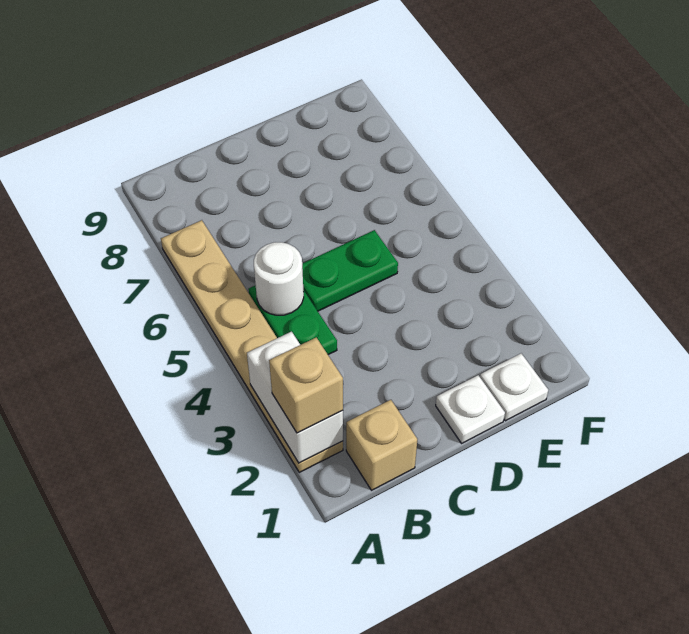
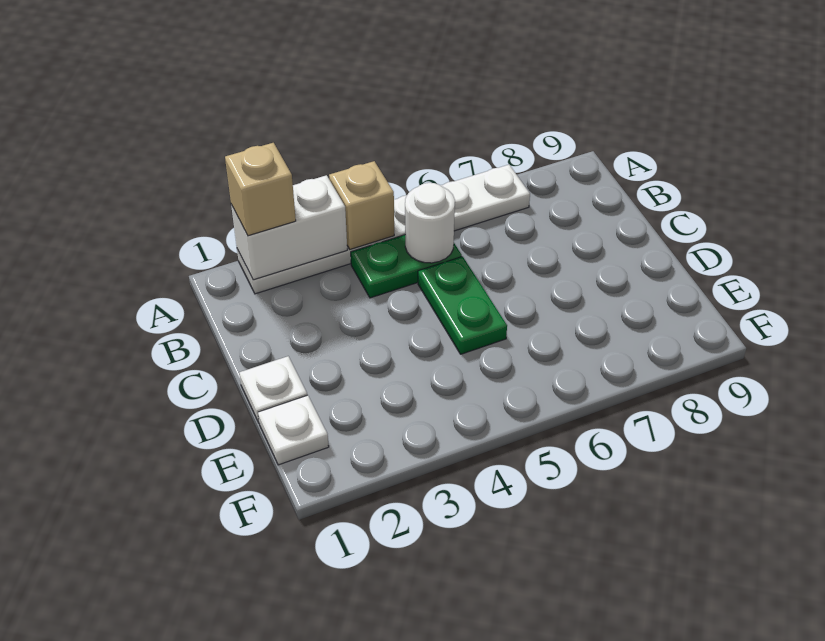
tan 1x6 plate [161,220,343,472] -> white 1x6 plate [237,165,530,294]
tan 1x1 brick [346,400,417,490] -> tan 1x1 brick moved to [329,161,394,249]

